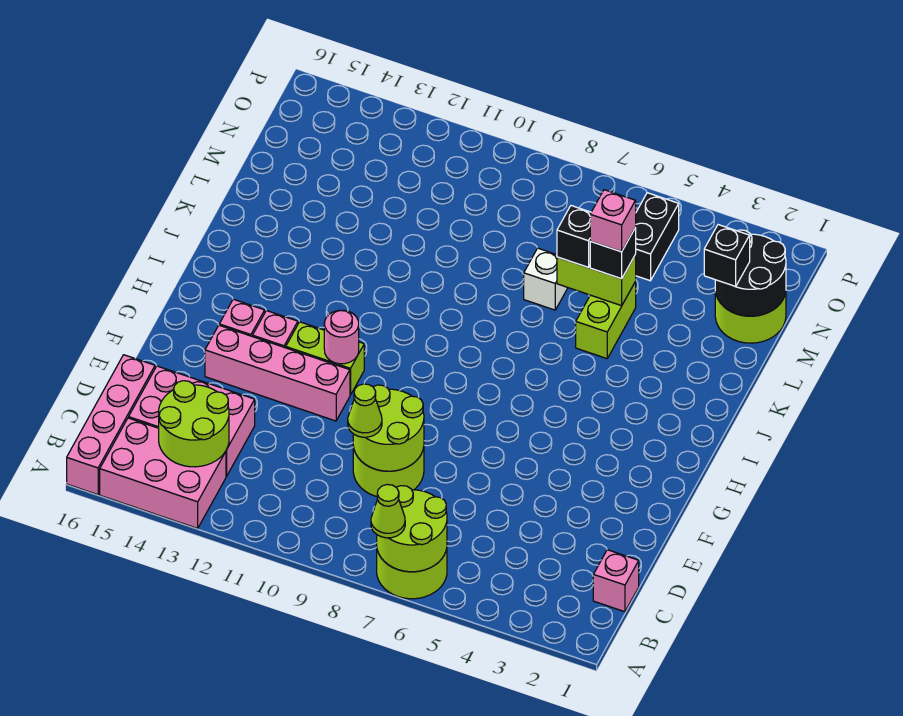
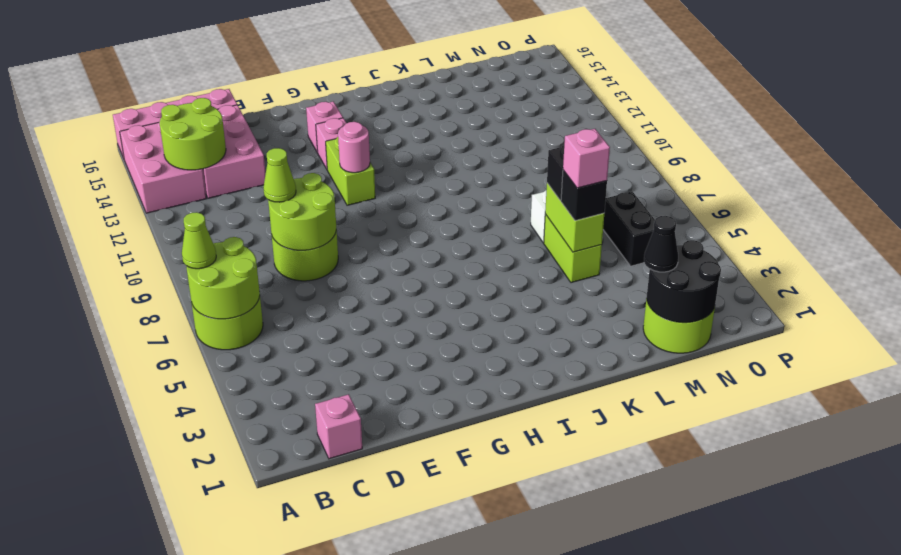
pink 1x4 brick [205,325,350,421] -> none
lime 1x2 brick [576,282,636,359] -> lime 1x2 brick turned to [544,214,602,283]
black 1x1 brick [704,225,750,287] -> black 1x1 cone [644,216,678,272]
black 1x2 brick [635,193,679,281] -> black 1x2 brick turned to [603,191,655,266]

